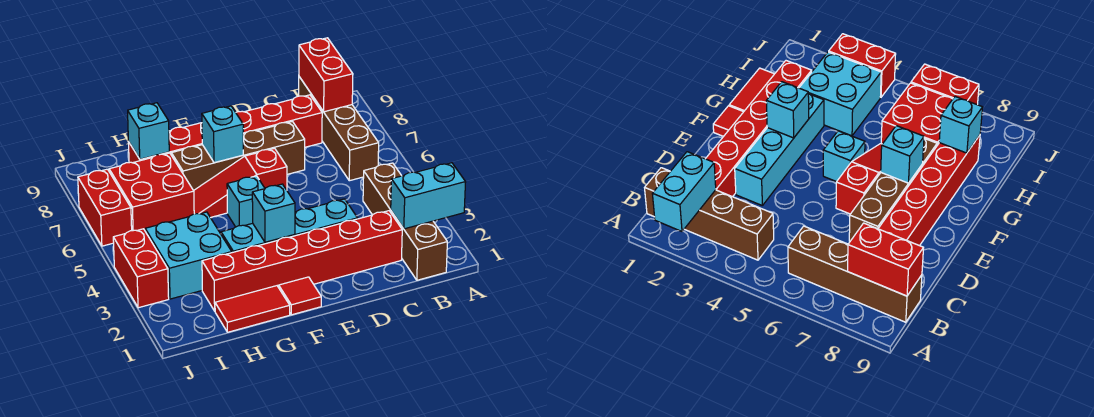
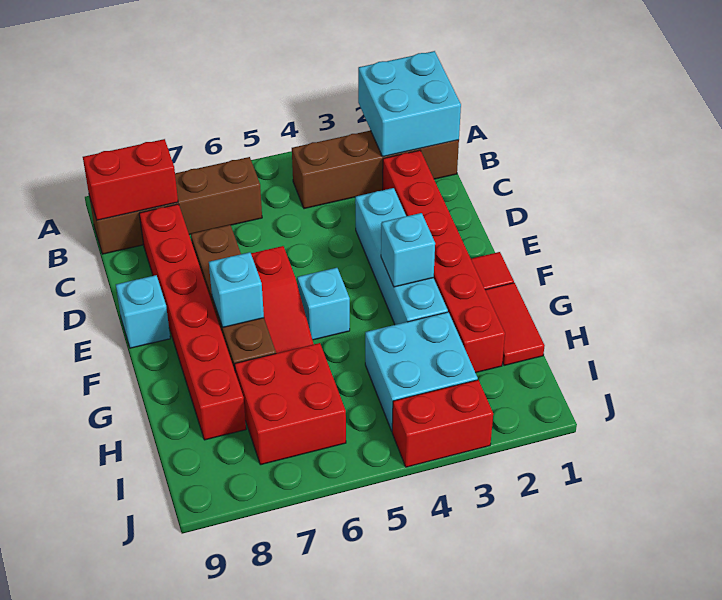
cyan 1x2 brick [391,163,466,229] -> cyan 2x2 brick [358,51,461,157]
cyan 1x1 brick [128,103,169,159] -> cyan 1x1 brick moved to [116,275,170,348]
red 1x2 brick [78,169,132,246] -> none

